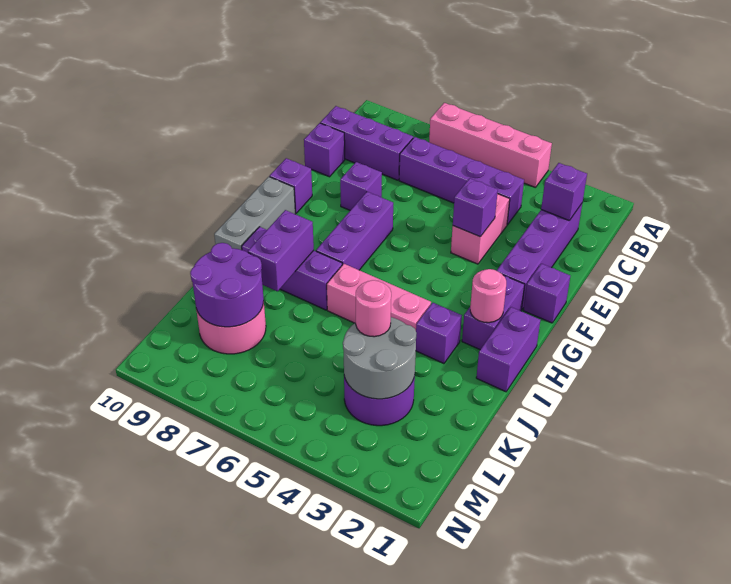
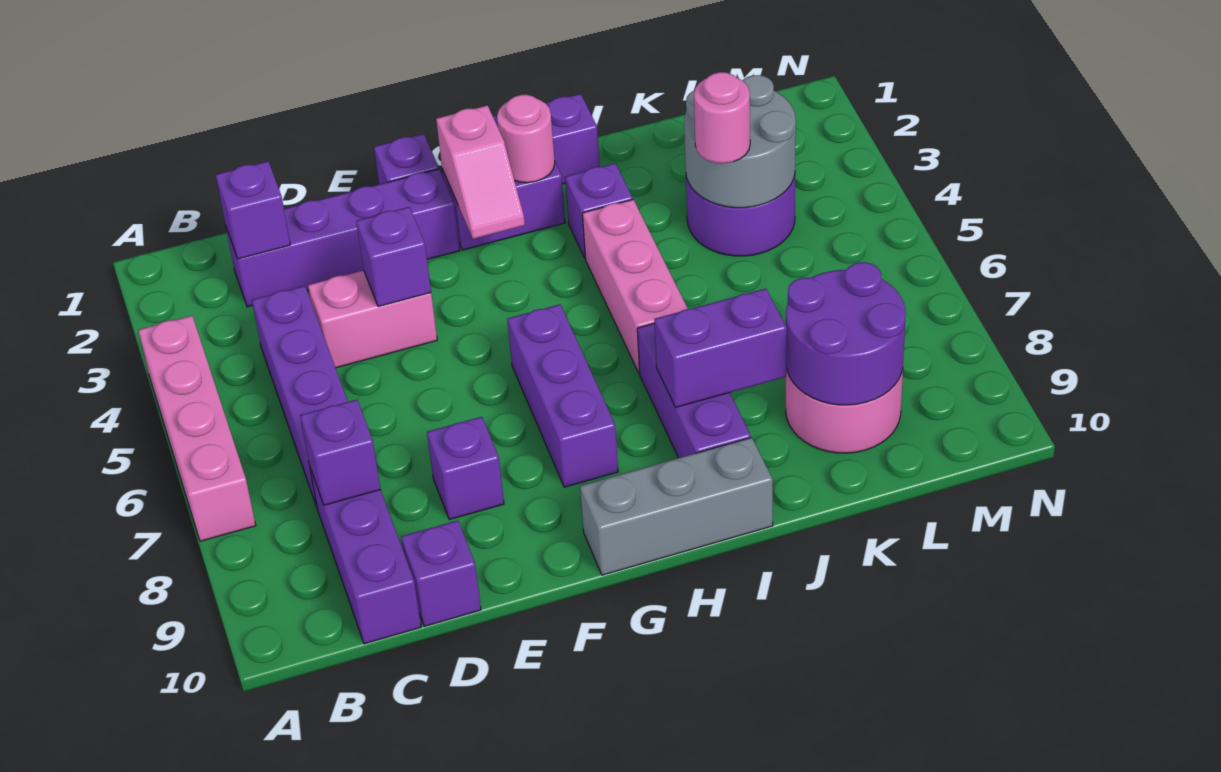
purple 1x3 brick [316,192,393,270] -> purple 1x3 brick turned to [507,304,618,487]
purple 1x1 brick [269,158,312,213] -> purple 1x1 brick moved to [300,400,381,505]
none -> pink 1x2 slope [436,105,525,239]

